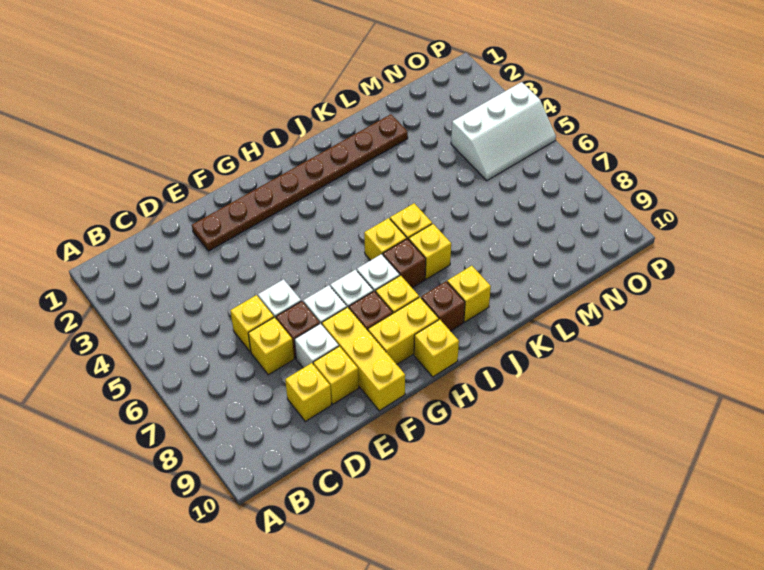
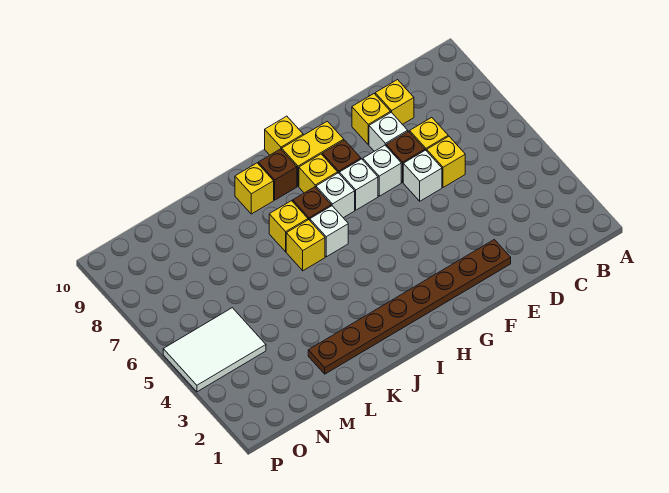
yellow 1x3 brick [322,307,405,411] -> none
yellow 1x1 brick [364,218,407,260] -> white 1x1 brick [310,206,348,257]
white 2x3 slope [451,82,556,181] -> white 2x3 tile [163,308,266,392]

